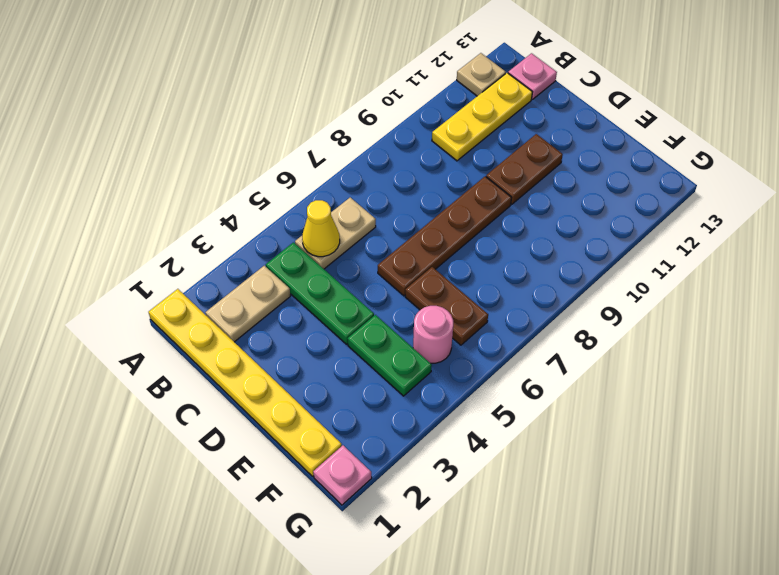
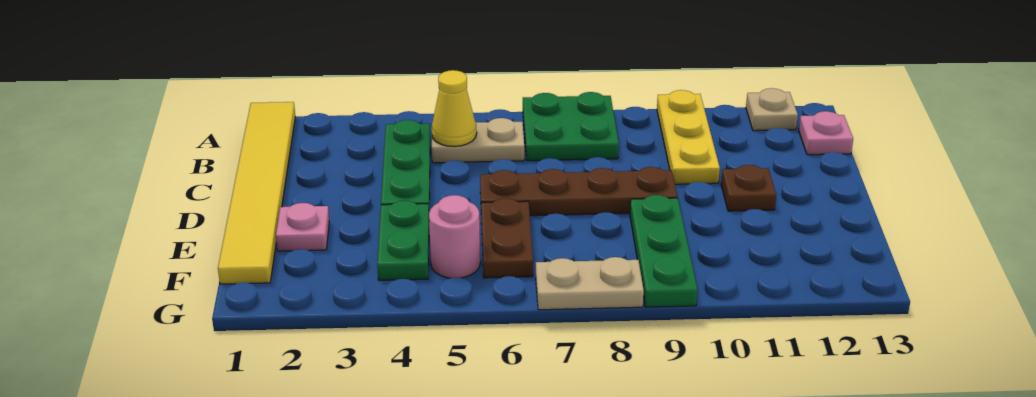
yellow 1x6 plate [149,289,342,476] -> yellow 1x6 tile [218,102,295,284]
none -> green 2x2 plate [523,92,619,161]
tan 1x2 plate [206,266,290,342] -> tan 1x2 plate moved to [536,257,644,310]
yellow 1x3 plate [432,73,532,161] -> yellow 1x3 plate turned to [657,90,720,184]
brown 1x2 plate [486,134,563,204] -> brown 1x1 plate [721,165,776,211]
none -> green 1x3 plate [630,195,698,307]
pink 1x1 plate [313,445,372,505] -> pink 1x1 plate moved to [276,203,329,251]

